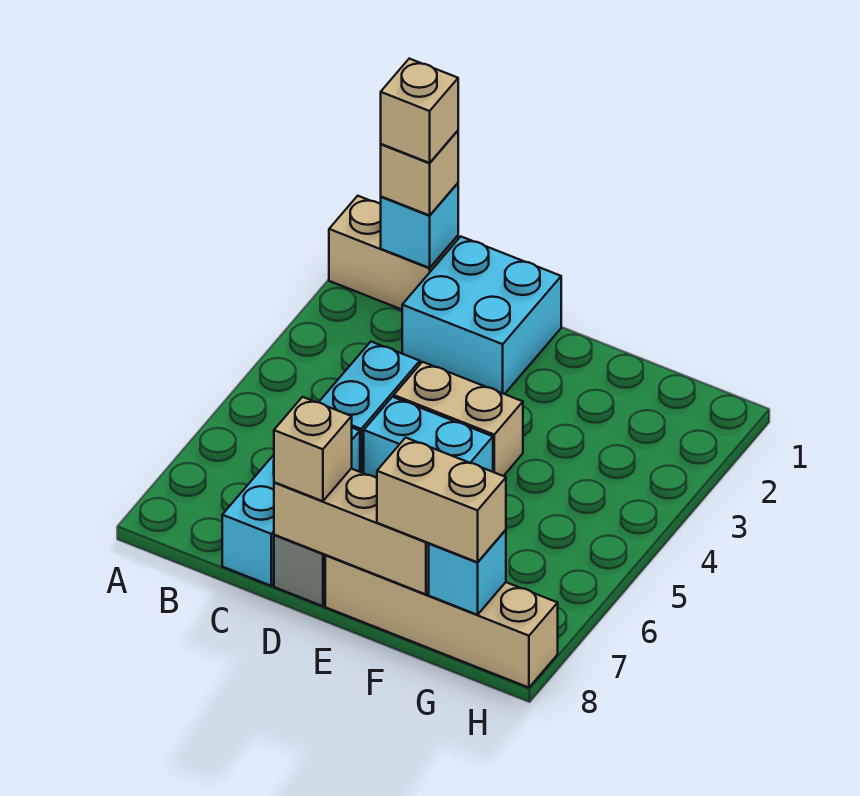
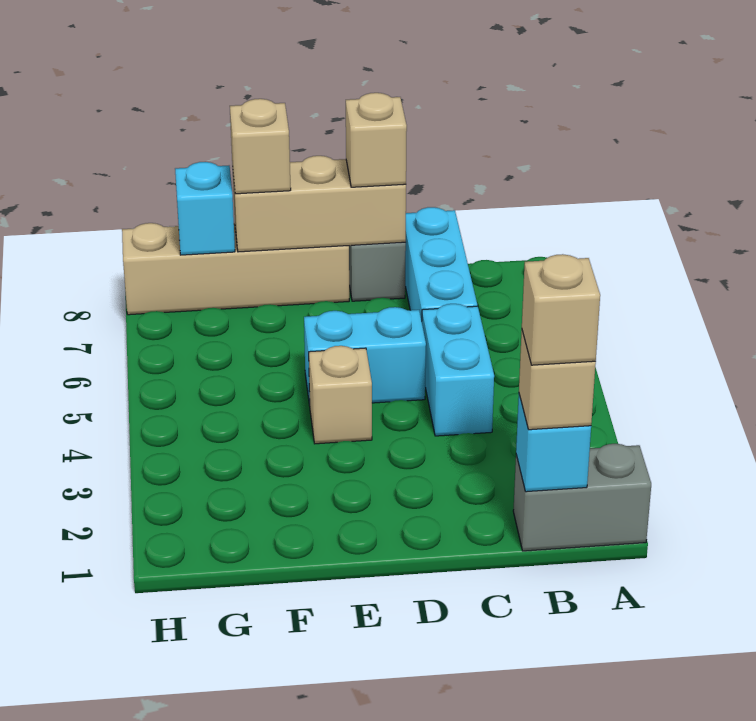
tan 1x2 brick [329,196,458,310] -> grey 1x2 brick [513,444,651,551]
cyan 2x2 brick [402,237,561,394] -> none
tan 1x2 brick [394,362,523,476] -> tan 1x1 brick [309,346,372,444]
tan 1x2 brick [377,438,506,562] -> tan 1x1 brick [230,99,291,194]

